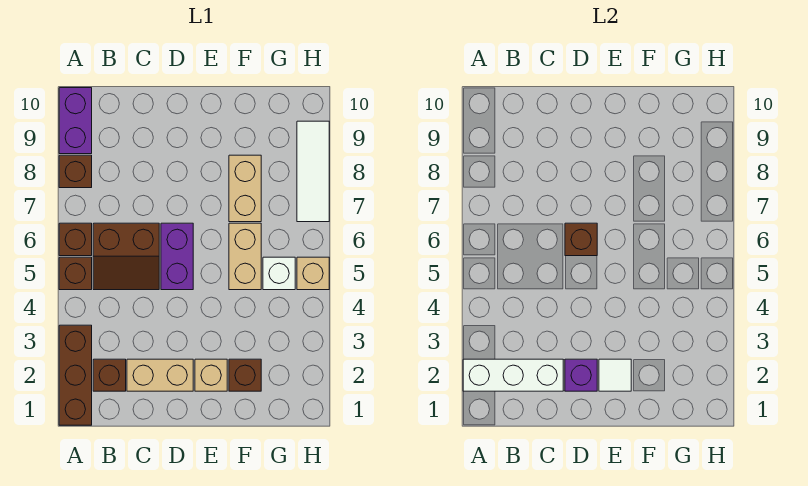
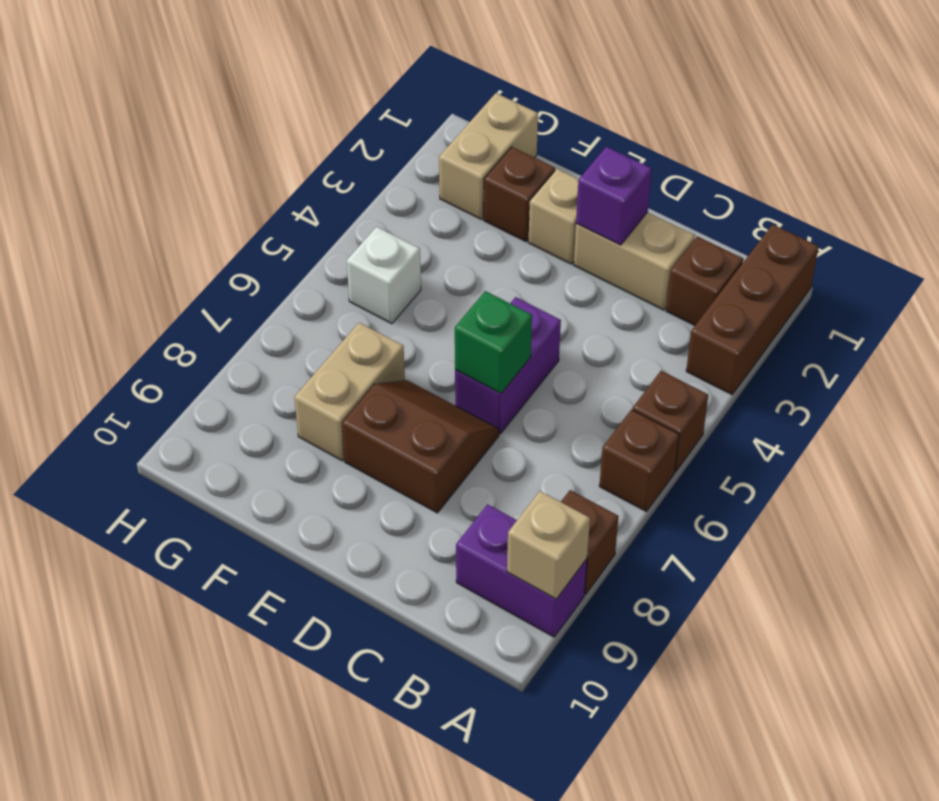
white 1x3 brick [463,359,563,391] -> none
purple 1x2 brick [59,88,92,154] -> purple 1x2 brick turned to [456,504,587,637]
brown 2x2 slope [93,223,159,290] -> brown 2x2 slope moved to [342,380,499,513]
brown 1x1 brick [565,223,597,256] -> green 1x1 brick [455,291,532,394]
white 1x1 tile [599,359,631,391] -> none
tan 1x2 brick [229,223,261,290] -> tan 1x2 brick moved to [439,93,538,219]
tan 1x1 brick [297,257,329,290] -> tan 1x1 brick moved to [507,491,590,599]
white 1x3 tile [297,121,329,222] -> none

